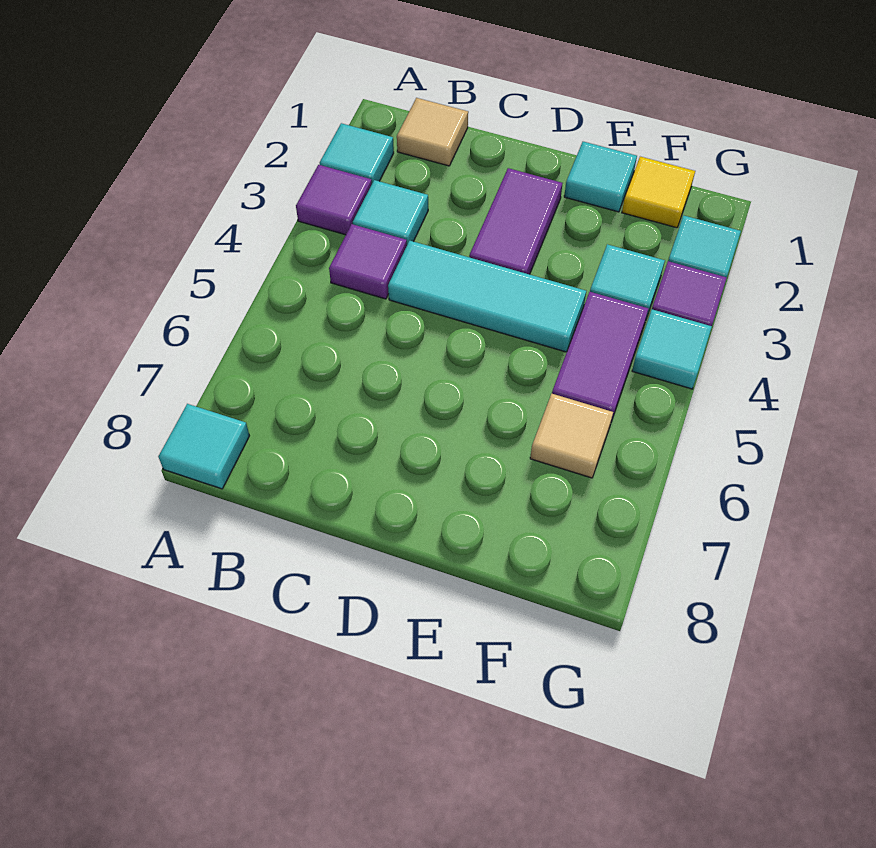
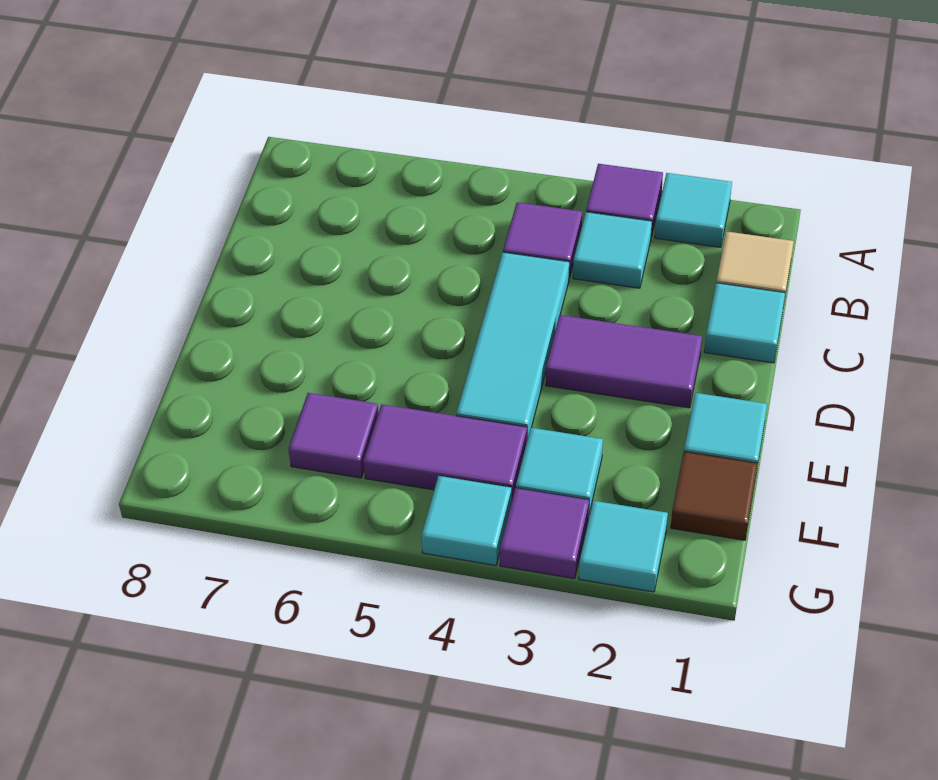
cyan 1x1 tile [158,404,249,489] -> cyan 1x1 tile moved to [704,283,785,363]
yellow 1x1 tile [622,157,695,228] -> brown 1x1 tile [671,452,758,540]
tan 1x1 tile [530,394,613,478] -> purple 1x1 tile [288,393,378,478]

